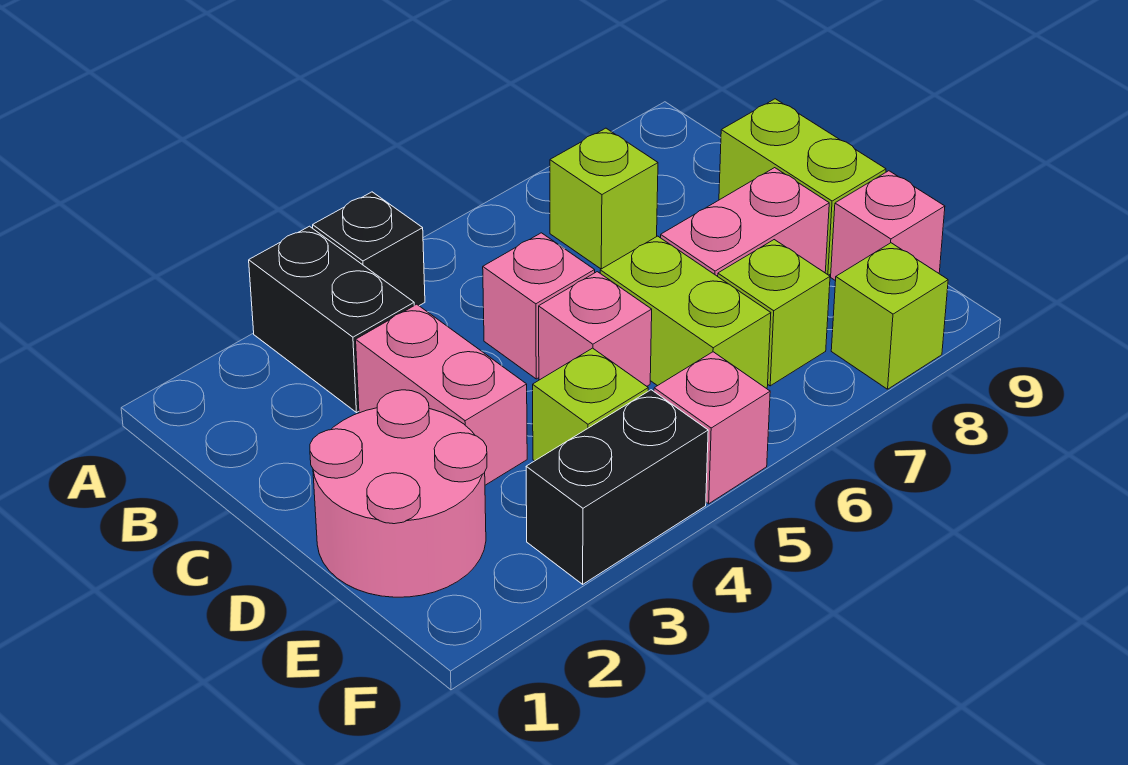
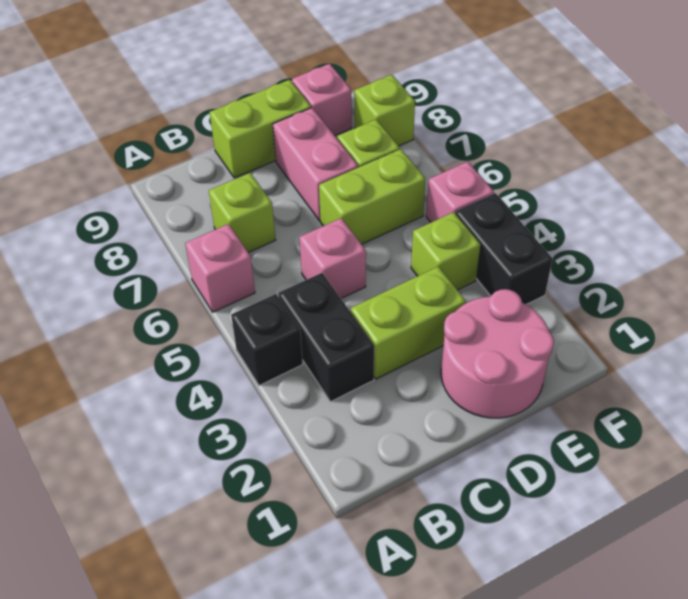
black 1x2 brick [249,226,414,412] -> black 1x2 brick turned to [278,273,374,402]
pink 1x2 brick [356,304,527,485] -> lime 1x2 brick [351,267,466,379]
pink 1x1 brick [539,272,652,386] -> pink 1x1 brick moved to [185,224,255,312]

